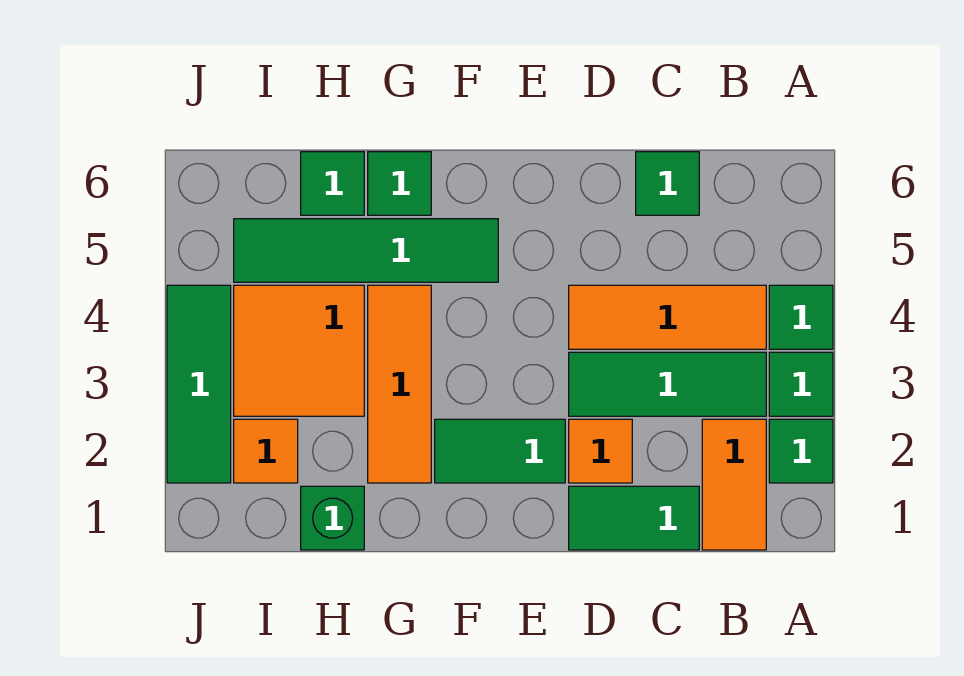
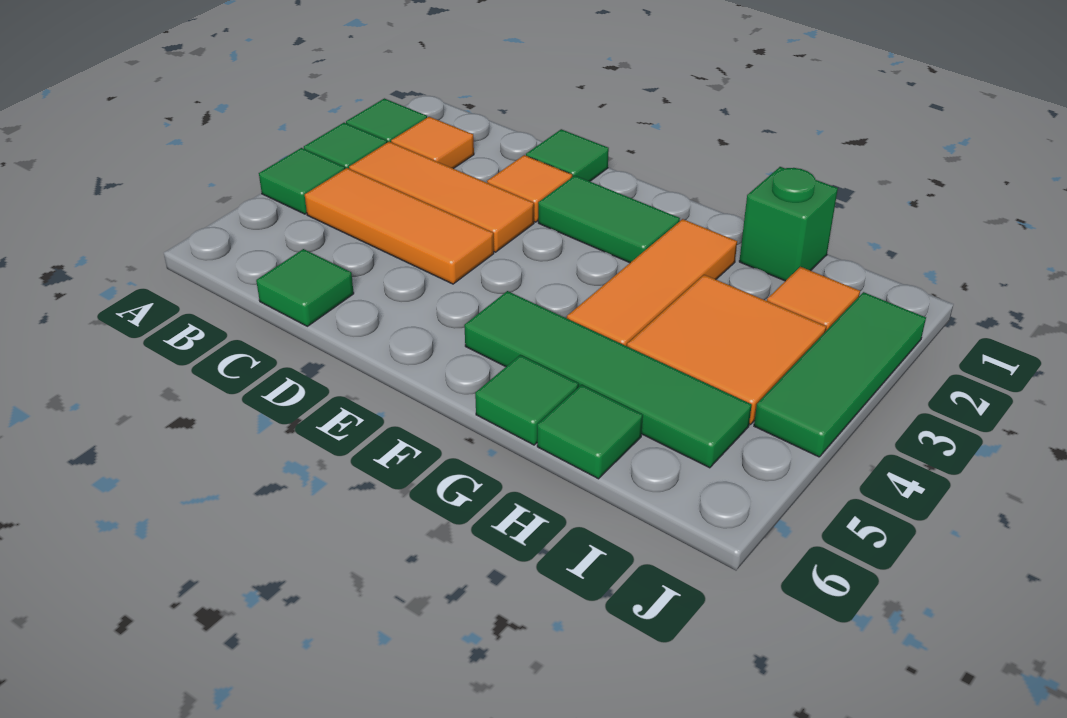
orange 1x2 tile [702,419,766,550] -> orange 1x1 tile [391,117,474,169]
green 1x3 tile [569,352,766,416] -> orange 1x3 tile [349,142,534,252]
green 1x2 tile [569,486,699,550] -> green 1x1 tile [526,129,609,181]

